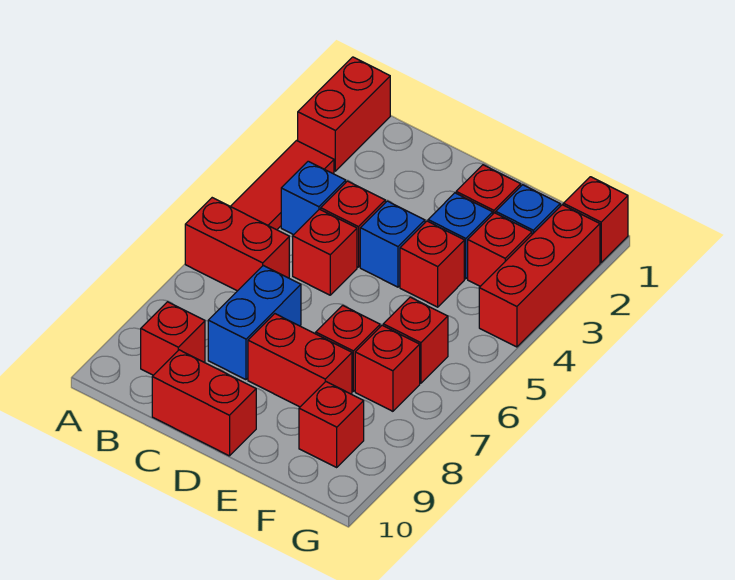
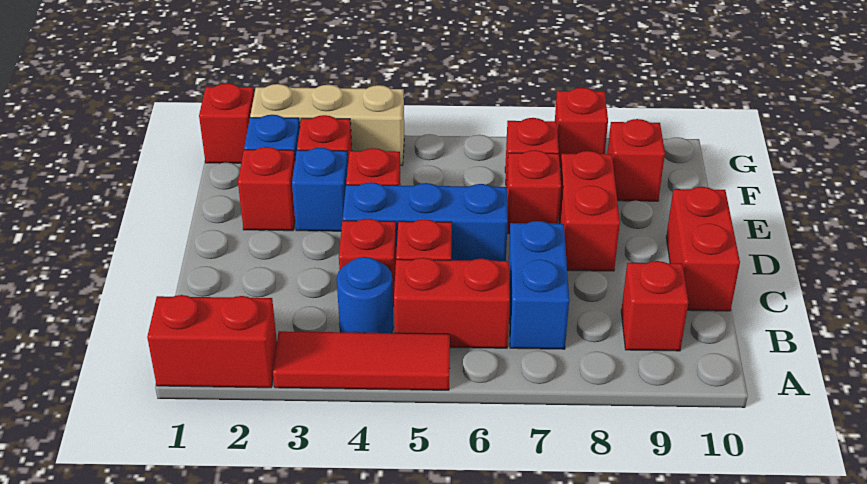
red 1x2 brick [185,198,289,291] -> red 1x2 brick turned to [394,258,510,348]
blue 1x1 brick [281,161,346,235] -> blue 1x1 round brick [337,257,393,333]
blue 1x2 brick [208,265,301,380] -> blue 1x2 brick turned to [509,221,569,349]
blue 1x1 brick [360,201,425,287] -> blue 1x3 brick [343,182,508,261]
red 1x1 brick [383,297,448,383] -> red 1x1 brick moved to [555,88,608,166]
red 1x3 brick [479,205,600,347] -> tan 1x3 brick [250,84,404,165]

